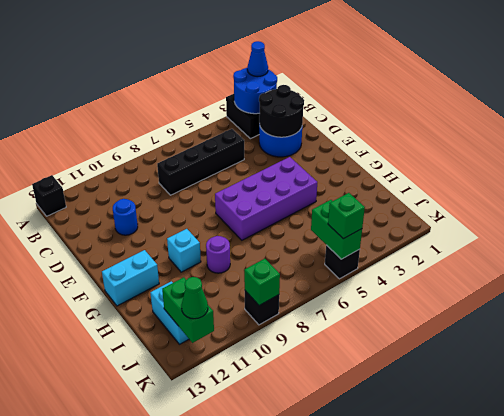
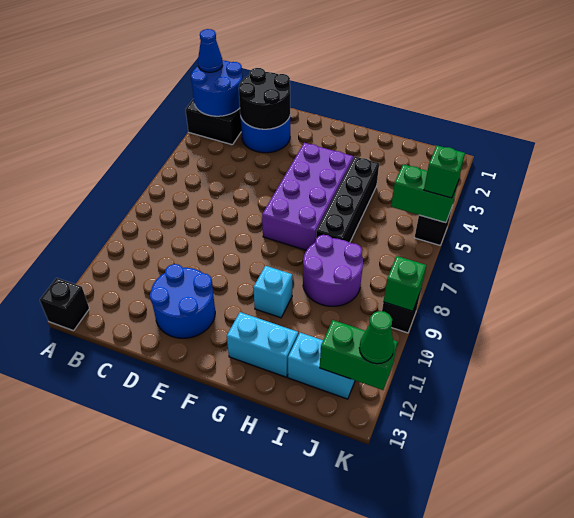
black 1x4 brick [157,129,244,195] -> black 1x4 brick moved to [316,157,379,243]
blue 1x1 round brick [113,199,138,235] -> blue 2x2 round brick [150,264,215,338]
cyan 1x2 brick [102,250,159,306] -> cyan 1x2 brick turned to [227,312,298,377]
purple 1x1 round brick [206,236,230,273] -> purple 2x2 round brick [303,235,363,306]

